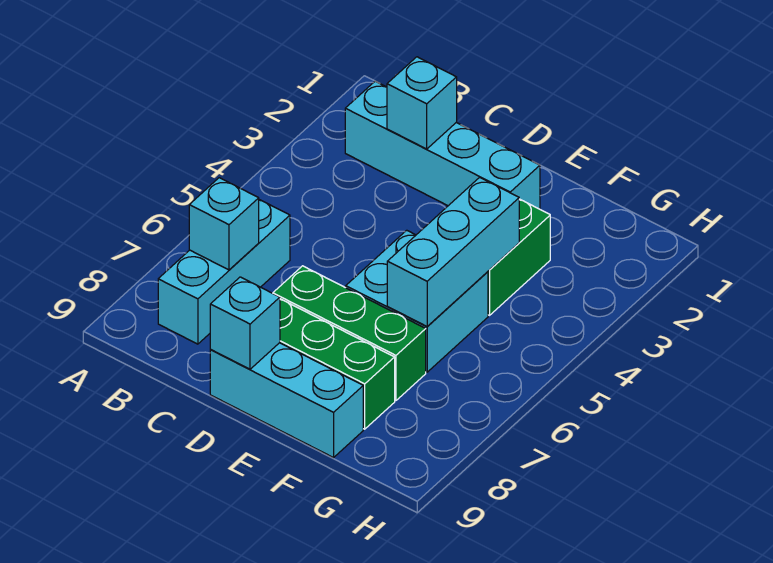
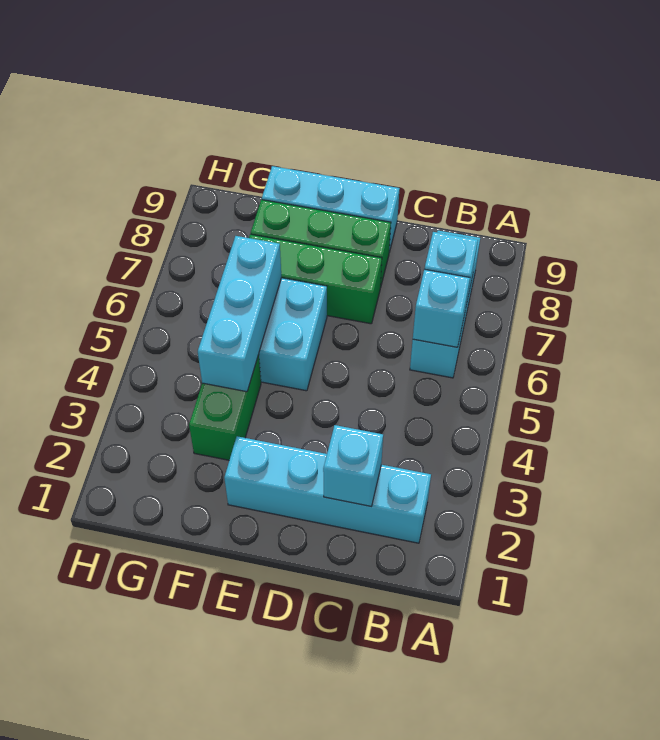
cyan 1x1 brick [210,277,280,369] -> cyan 1x1 brick moved to [413,269,470,347]

